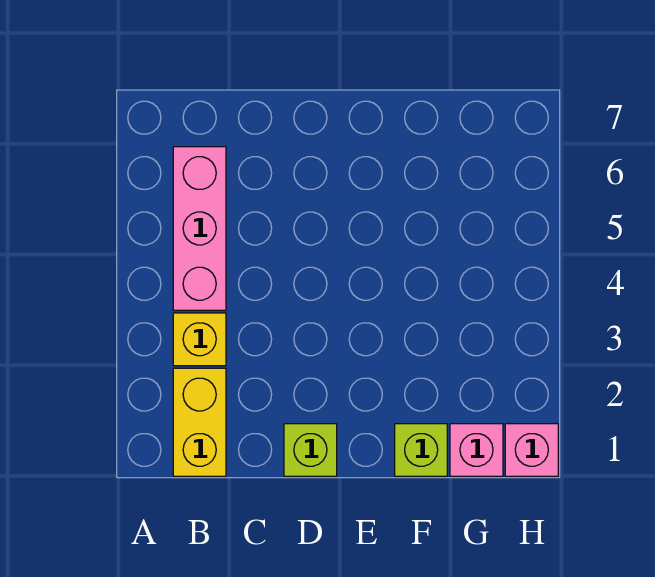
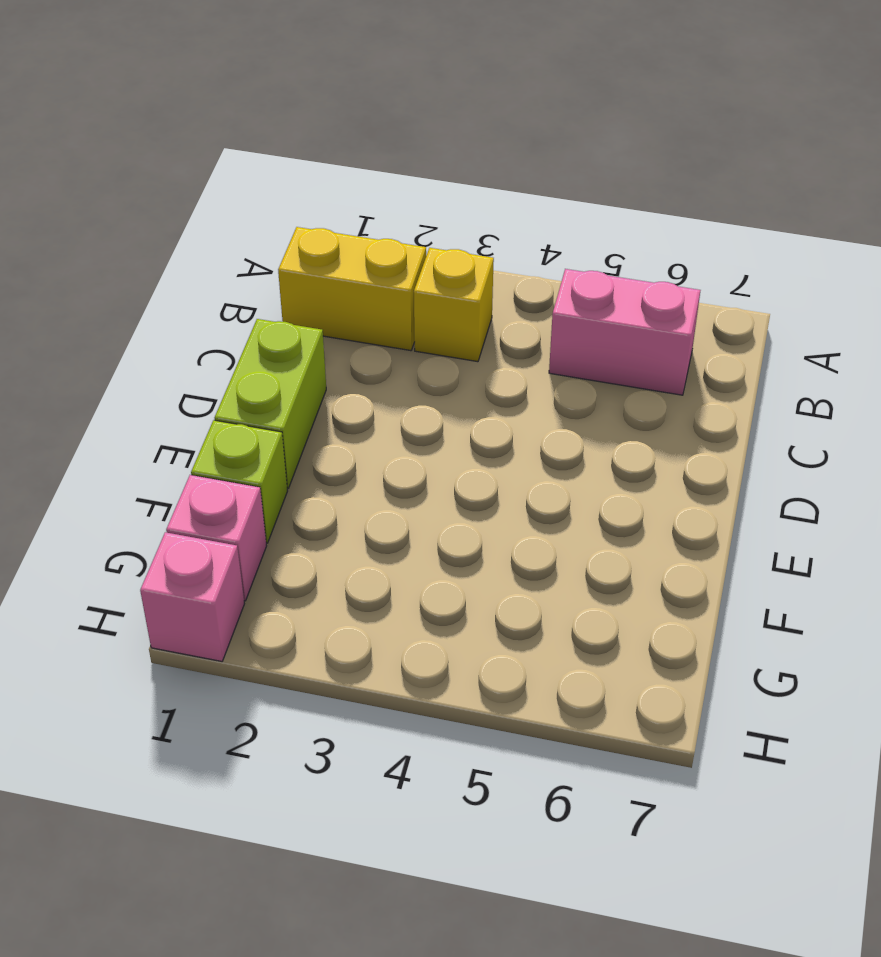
pink 1x3 brick [173,147,226,310] -> pink 1x2 brick [549,269,700,395]
lime 1x1 brick [284,424,337,476] -> lime 1x2 brick [215,319,326,489]

